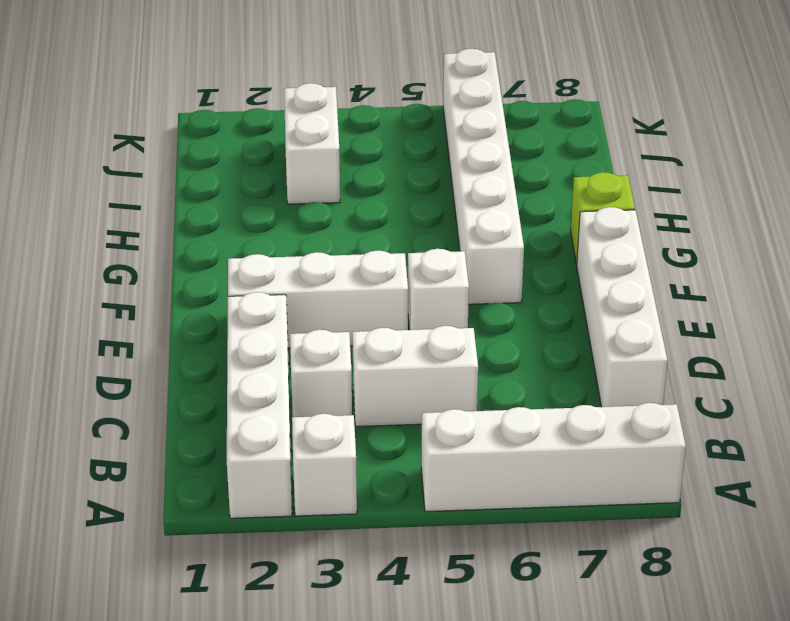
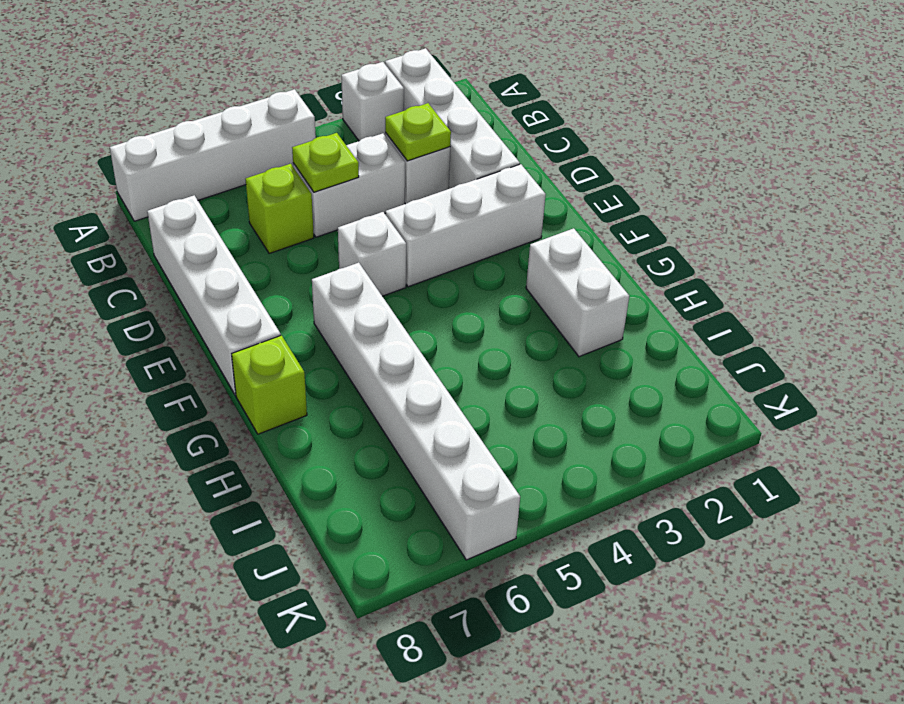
none -> lime 1x1 plate [385,103,451,161]
none -> lime 1x1 plate [292,133,359,192]
none -> lime 1x1 brick [246,164,314,254]
white 1x2 brick [284,83,340,204] -> white 1x2 brick moved to [526,228,629,357]

